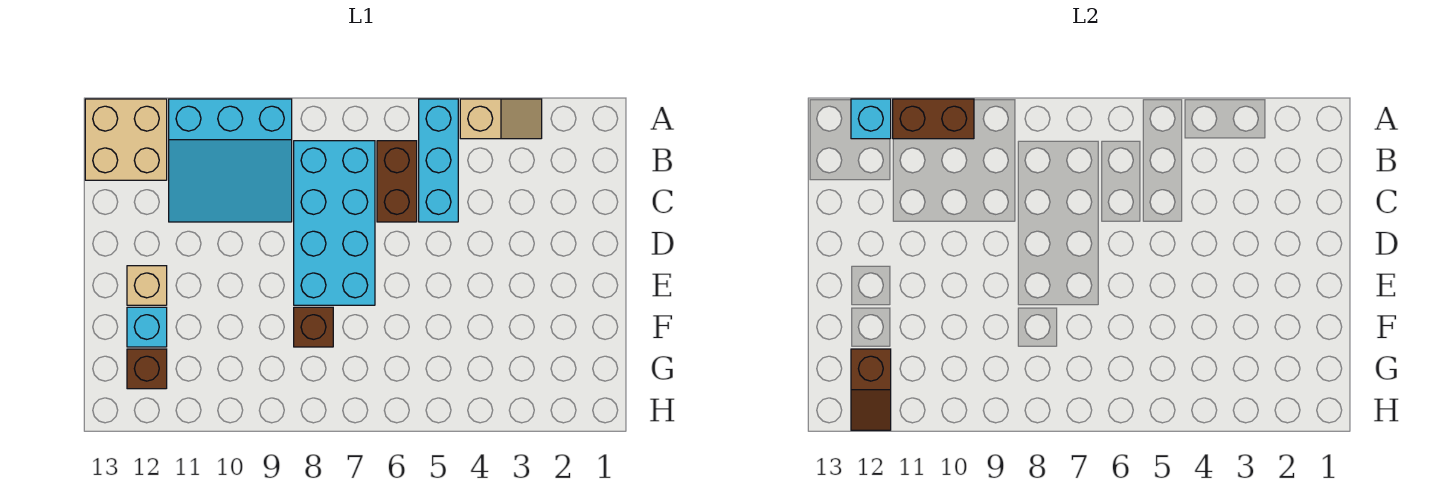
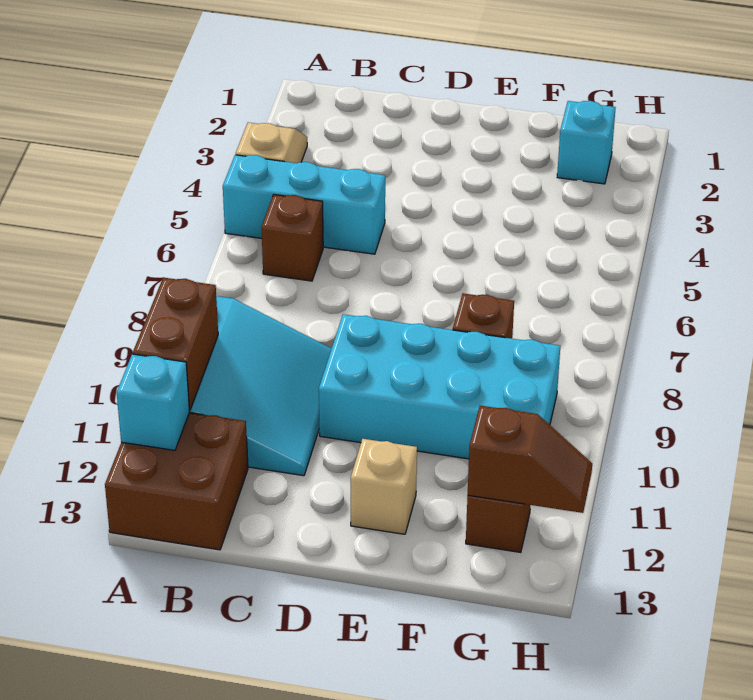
tan 2x2 brick [85,99,167,180] -> brown 2x2 brick [105,412,248,550]
brown 1x2 brick [377,141,417,222] -> brown 1x1 brick [261,195,323,281]
cyan 2x4 brick [294,141,375,305] -> cyan 2x4 brick moved to [319,314,560,459]
cyan 1x1 brick [127,307,167,347] -> cyan 1x1 brick moved to [557,101,616,184]

